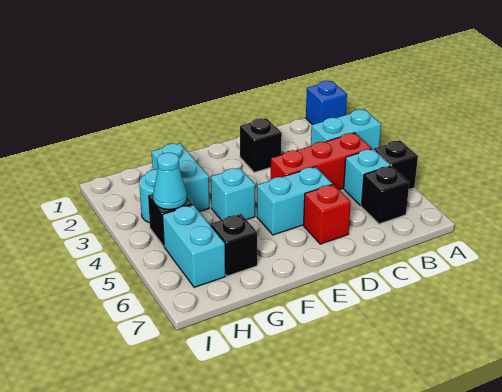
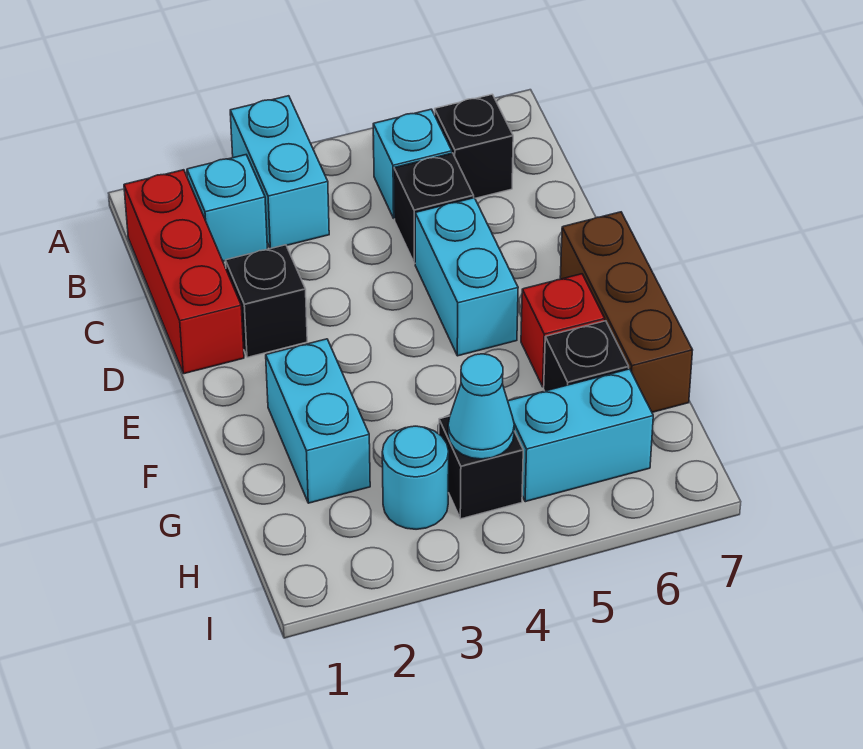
blue 1x1 brick [306,81,347,125] -> none
black 1x1 brick [374,140,418,190] -> black 1x1 brick moved to [394,153,474,263]
red 1x3 brick [271,133,372,190] -> red 1x3 brick moved to [124,170,244,374]
red 1x1 brick [304,184,351,244] -> red 1x1 brick moved to [521,274,605,387]
none -> brown 1x3 brick [560,212,693,412]
cyan 1x1 brick [211,168,255,220] -> cyan 1x1 brick moved to [187,155,267,261]
cyan 1x2 brick [152,143,209,211] -> cyan 1x2 brick turned to [266,339,370,503]

